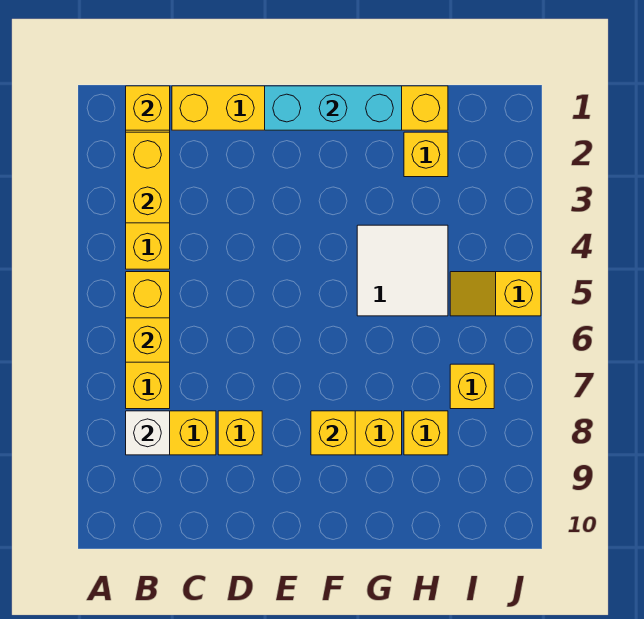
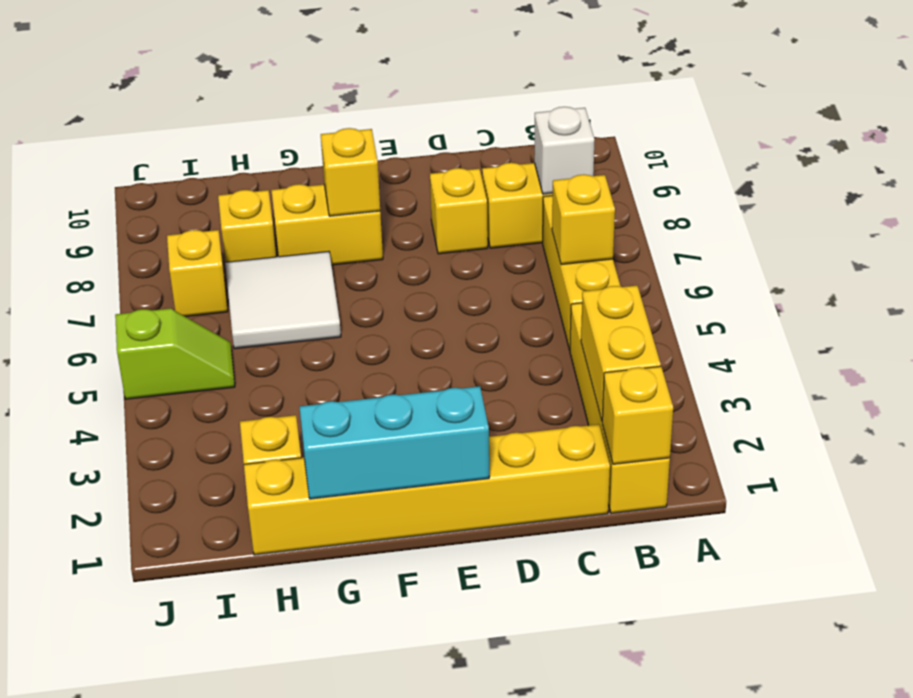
white 2x2 tile [357,225,448,316] -> white 2x2 tile moved to [225,251,341,349]
yellow 1x2 slope [450,272,541,316] -> lime 1x2 slope [115,308,235,399]

